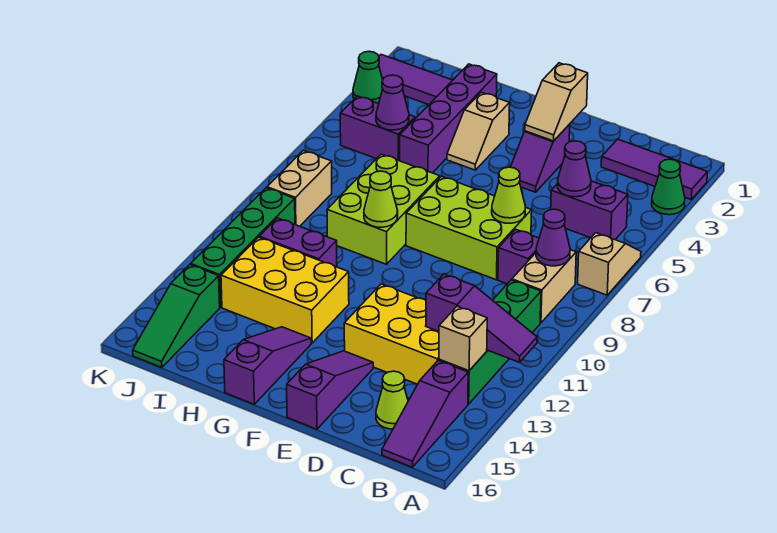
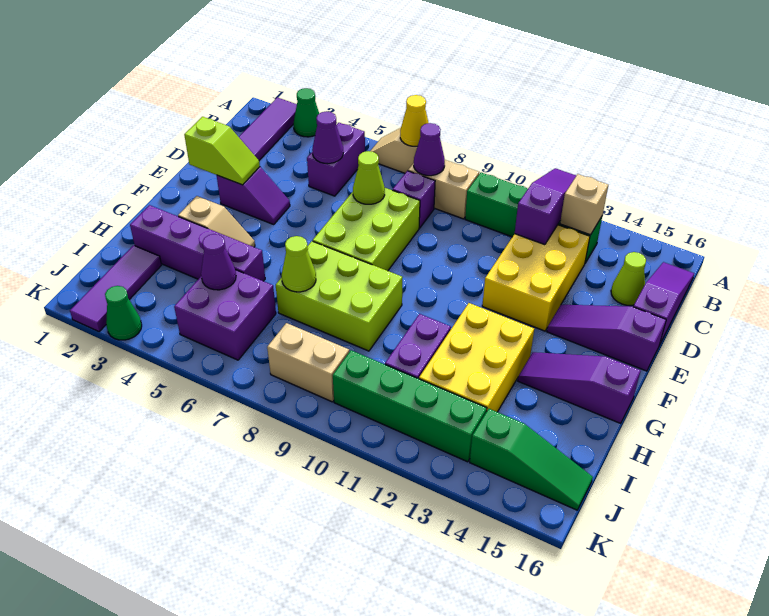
none -> yellow 1x1 cone [400,95,429,146]
purple 1x3 slope [382,361,468,467] -> purple 1x3 slope turned to [633,262,694,344]
tan 1x2 slope [525,63,588,141] -> lime 1x2 slope [184,117,260,185]
lime 1x1 cone [364,171,398,227] -> lime 1x1 cone moved to [282,236,316,292]
purple 1x2 brick [340,96,415,161] -> purple 2x2 brick [174,270,276,360]

